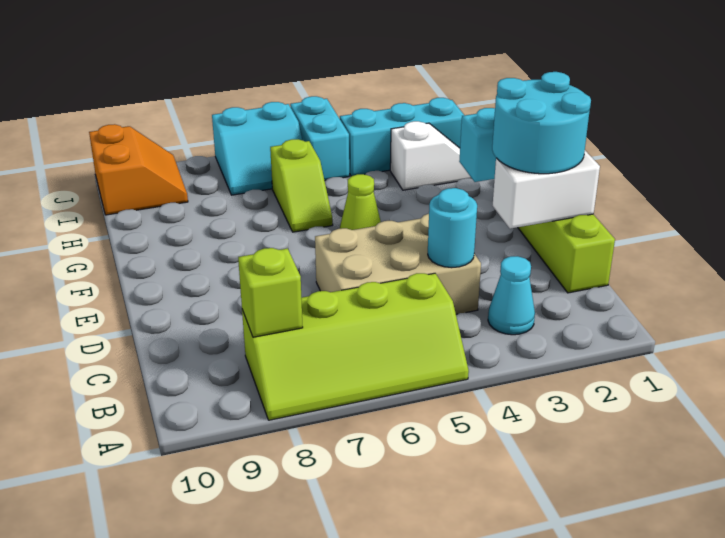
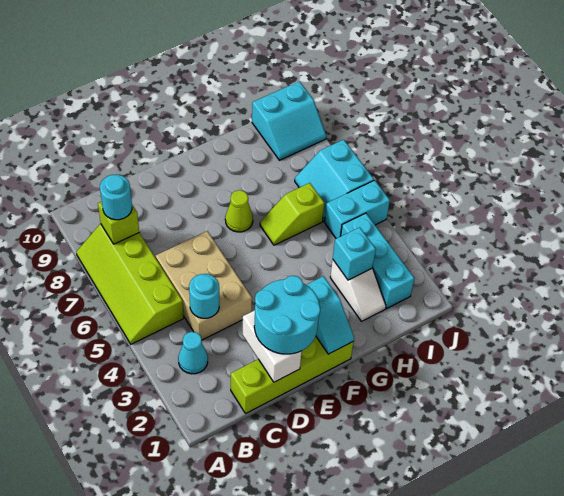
none -> cyan 1x1 round brick [100,175,132,220]
lime 1x1 cone [340,174,381,230] -> lime 1x1 cone moved to [225,190,253,232]
none -> cyan 1x1 brick [333,227,376,280]
orange 2x2 slope [89,124,188,215] -> cyan 2x2 slope [252,81,326,160]

